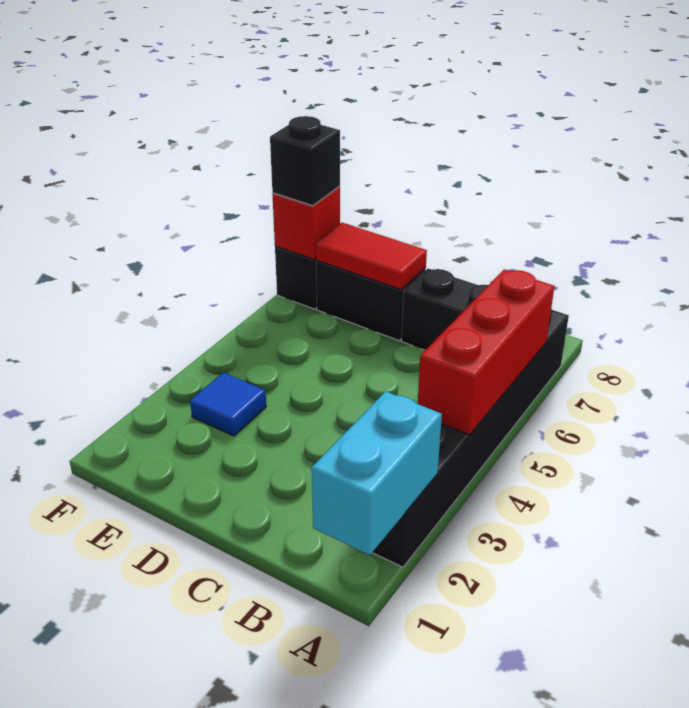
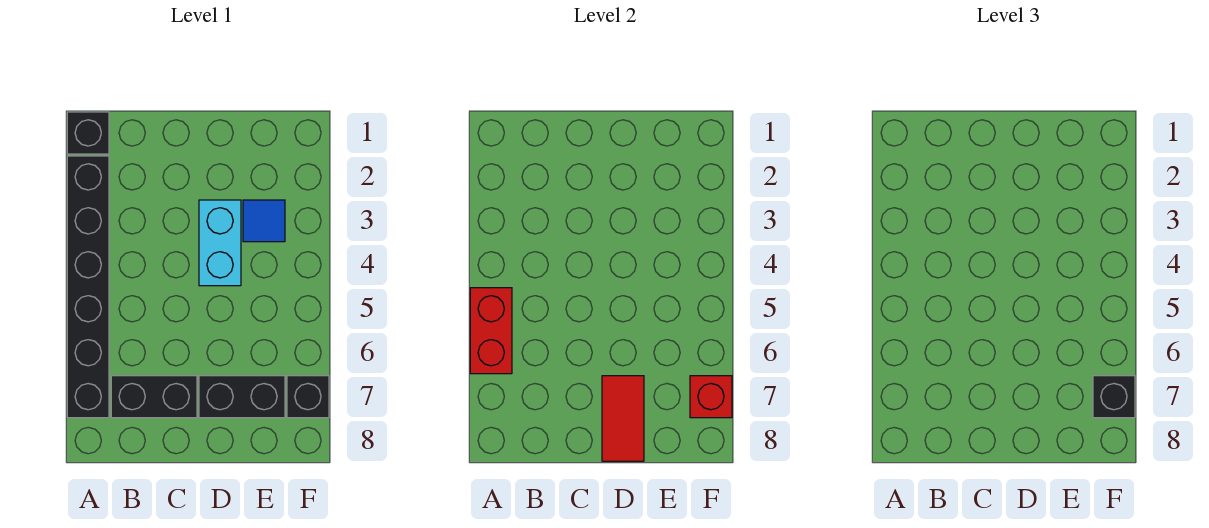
none -> black 1x1 brick [67,112,109,154]
cyan 1x2 brick [312,391,442,555] -> cyan 1x2 brick moved to [199,200,241,286]
red 1x3 brick [418,270,554,435] -> red 1x2 brick [470,288,512,374]
red 1x2 tile [316,223,427,290] -> red 1x2 tile turned to [602,376,644,461]

